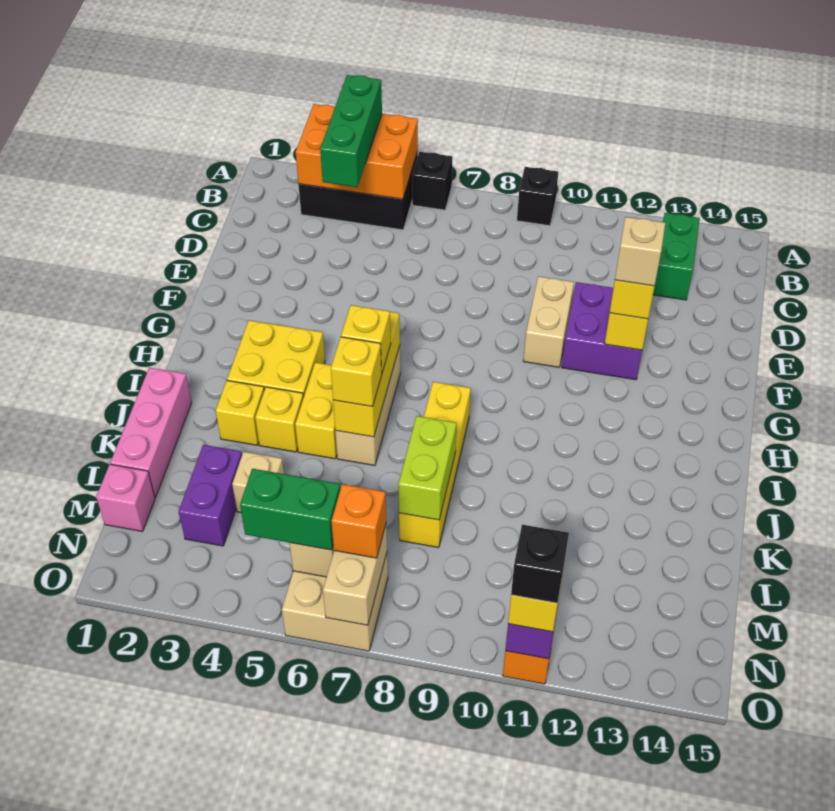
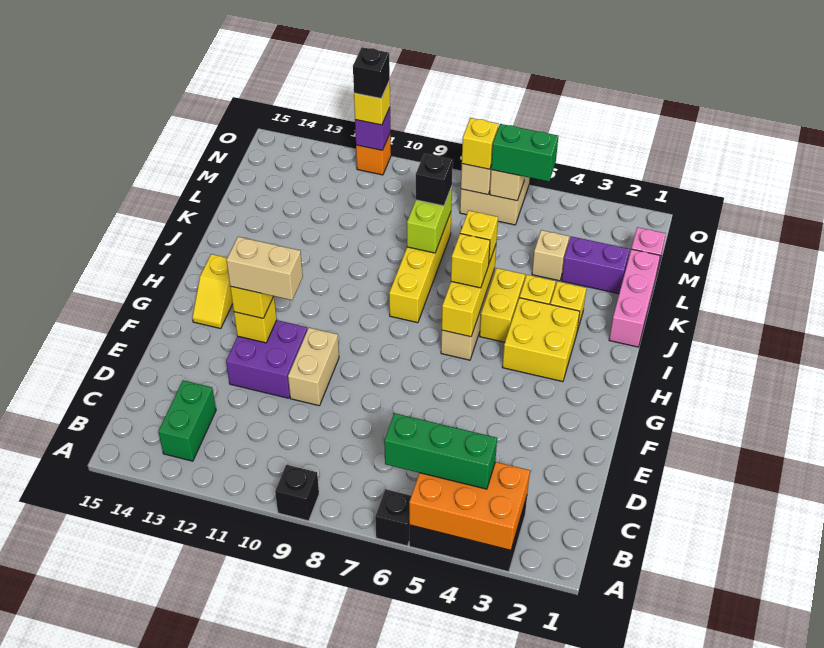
green 1x3 brick [320,75,382,187] -> green 1x3 brick turned to [384,413,497,489]
tan 1x1 brick [615,217,665,286] -> tan 1x2 brick [226,237,303,300]
none -> yellow 1x2 slope [192,254,233,328]
purple 1x2 brick [179,445,242,546] -> purple 1x2 brick turned to [562,236,630,294]
none -> black 1x1 brick [416,154,453,206]
orange 1x1 brick [331,484,386,558] -> yellow 1x1 brick [462,118,498,169]

